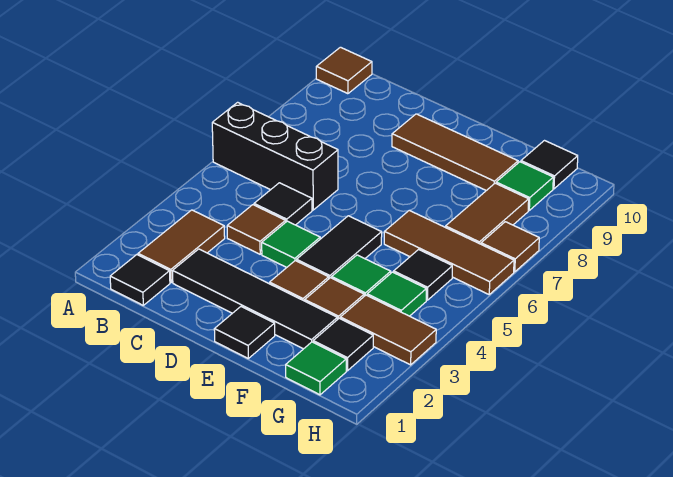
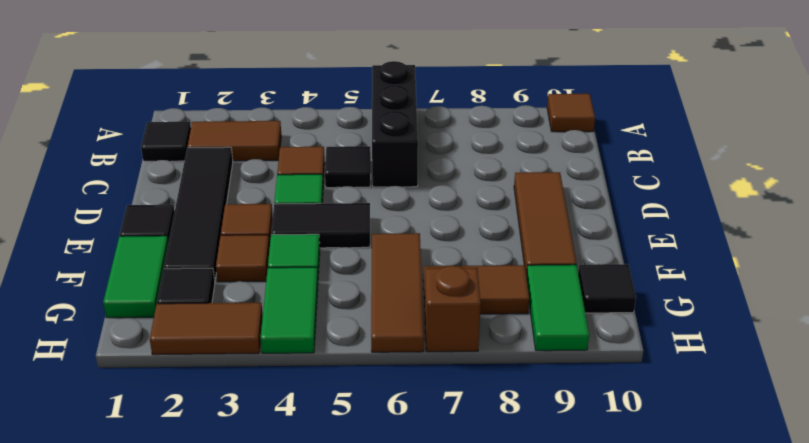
green 1x1 tile [286,342,346,395] -> green 1x2 tile [103,236,168,318]
brown 1x2 tile [340,295,436,365] -> brown 1x2 tile turned to [150,303,263,355]
green 1x1 tile [367,272,426,316] -> green 1x2 tile [261,267,318,353]
black 1x1 tile [394,250,452,300] -> none
green 1x1 tile [496,162,553,210] -> green 1x2 tile [527,265,589,351]
brown 1x1 tile [481,222,539,272] -> brown 1x1 brick [425,266,481,352]

